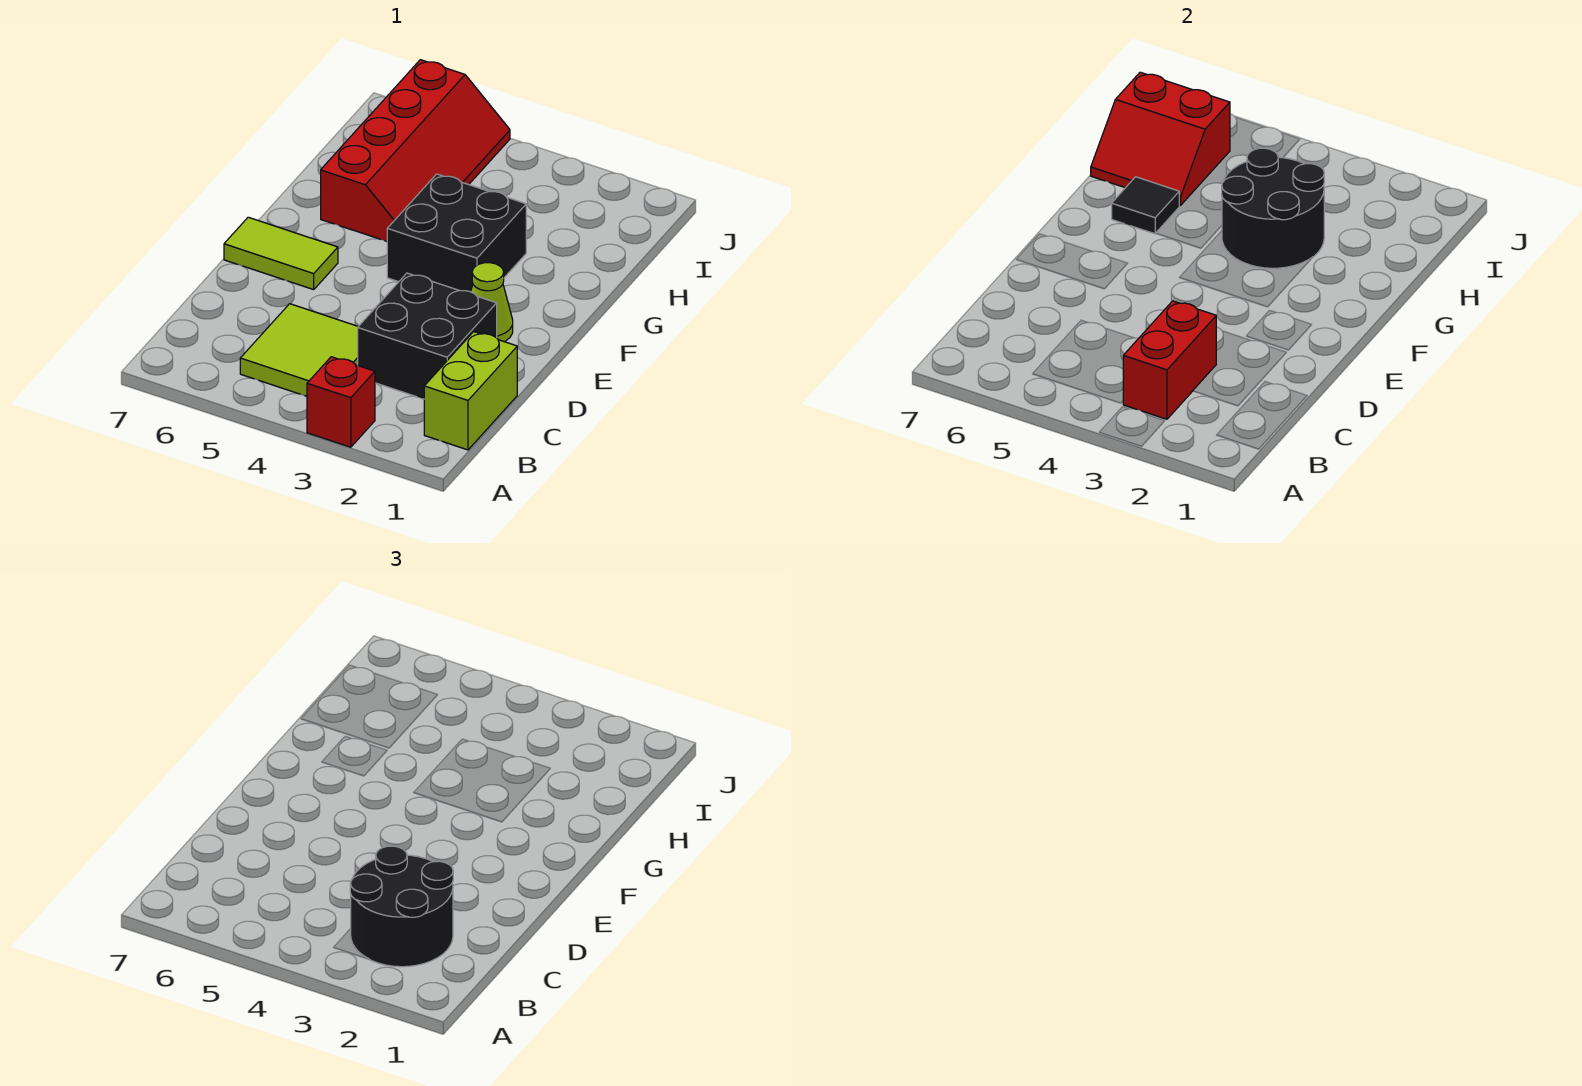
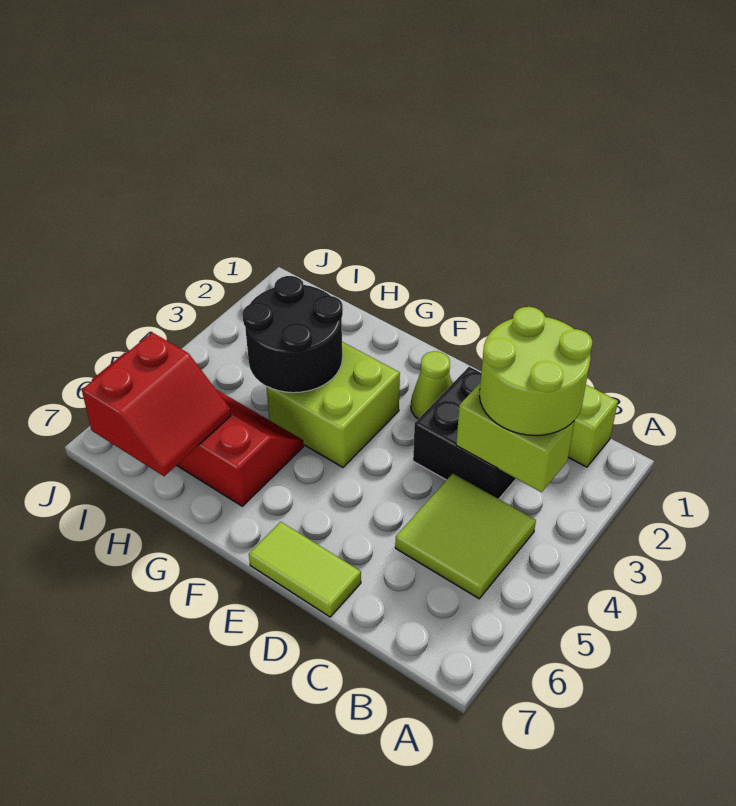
red 1x1 brick [307,357,375,447] -> none
black 2x2 round brick [350,846,453,967] -> lime 2x2 round brick [480,307,592,435]
red 1x2 brick [1123,301,1216,419] -> lime 1x2 brick [456,384,575,492]
lime 1x2 tile [224,217,338,290] -> lime 1x2 tile turned to [249,522,361,617]
black 2x2 brick [387,174,526,292] -> lime 2x2 brick [267,342,400,467]
black 1x1 tile [1112,177,1179,234] -> none

